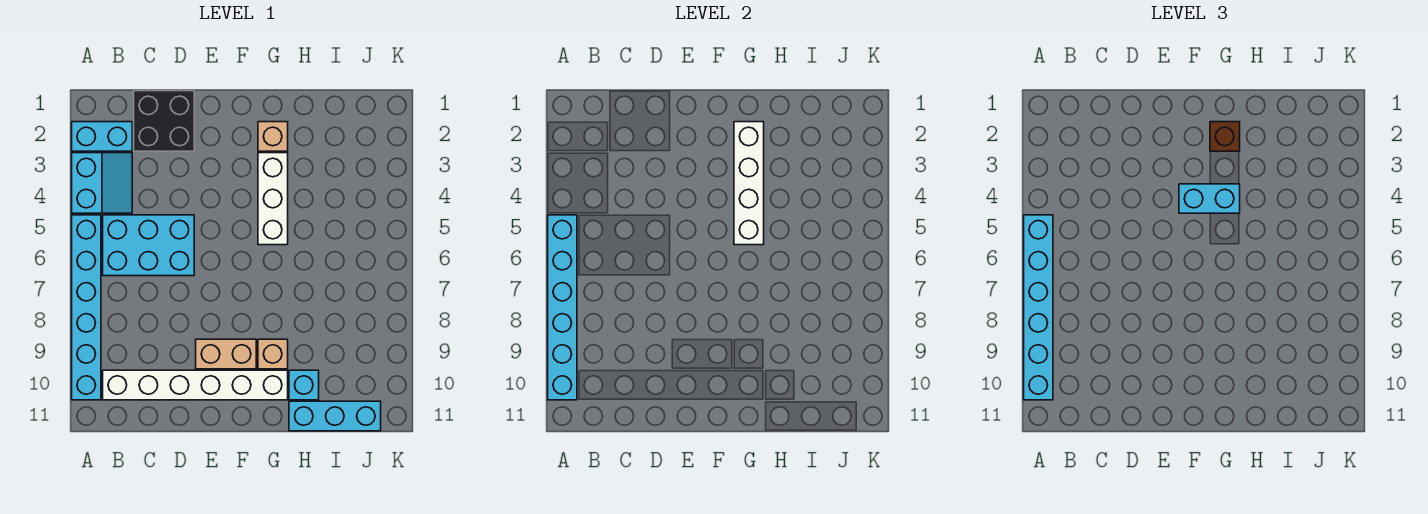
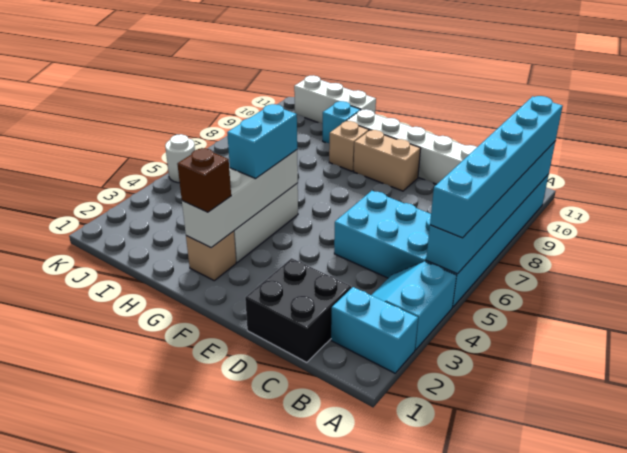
cyan 1x2 brick [1179,184,1240,213] -> cyan 1x2 brick turned to [227,104,297,179]
cyan 1x3 brick [289,401,381,431] -> white 1x3 brick [294,75,376,123]
none -> white 1x1 round brick [165,134,195,183]

